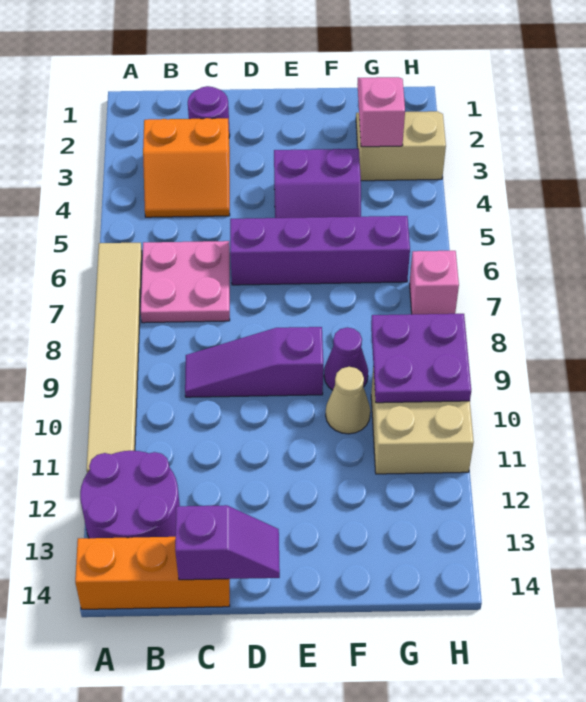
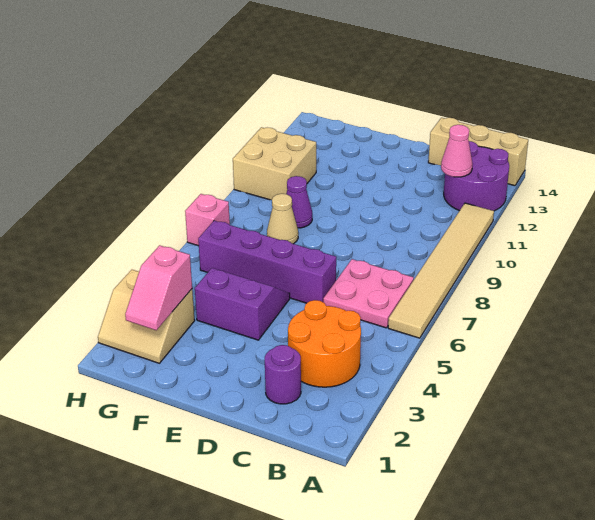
orange 1x3 brick [75,537,230,609] -> tan 1x3 brick [428,118,528,186]
orange 2x2 slope [143,118,230,217] -> orange 2x2 round brick [288,300,361,387]
none -> pink 1x1 cone [441,125,472,177]
purple 1x3 slope [185,327,323,397] -> none
purple 1x2 slope [175,505,280,580] -> none
tan 1x1 cone [326,367,370,434] -> tan 1x1 cone moved to [267,194,298,244]
purple 2x2 plate [371,314,471,403] -> none

